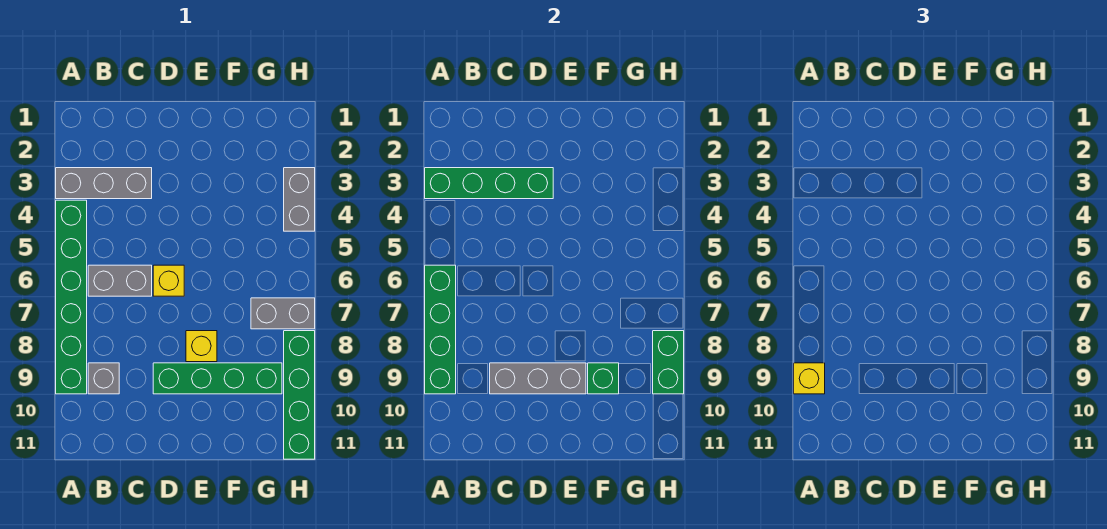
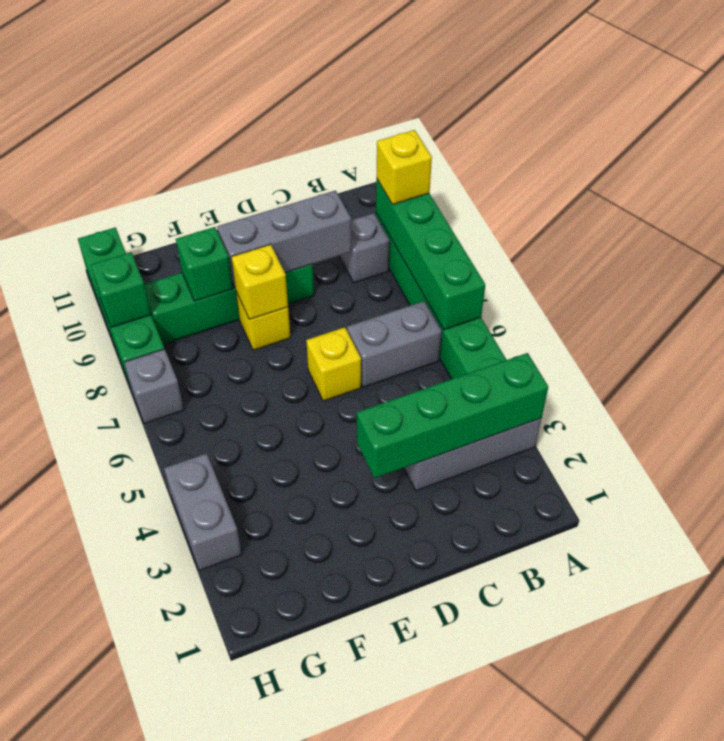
none -> yellow 1x1 brick [231,244,288,319]
grey 1x2 brick [251,298,315,329] -> grey 1x1 brick [124,349,184,424]
green 1x2 brick [653,331,684,394] -> green 1x1 brick [91,252,151,327]

